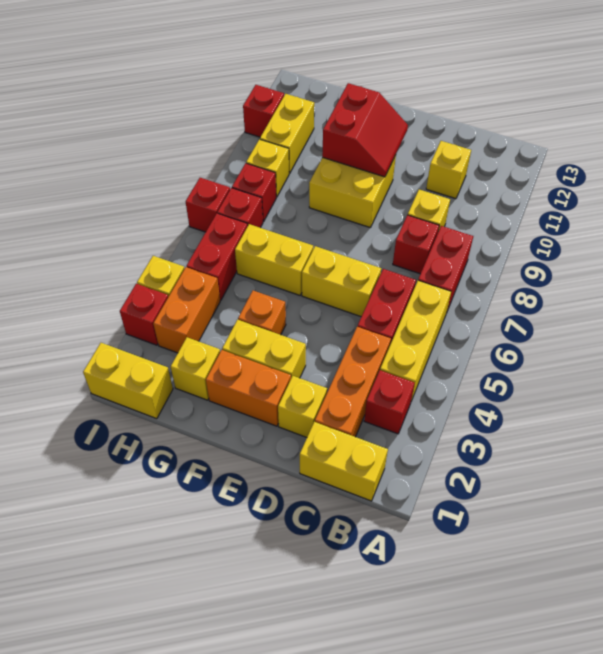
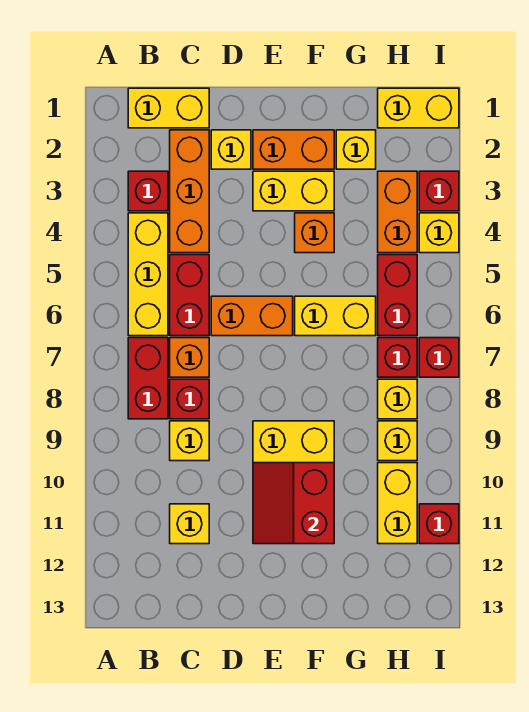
none -> orange 1x1 brick [170,338,209,377]
yellow 1x2 brick [302,246,381,317] -> orange 1x2 brick [211,296,293,336]
red 1x1 brick [232,163,276,222] -> yellow 1x1 brick [378,379,417,419]

